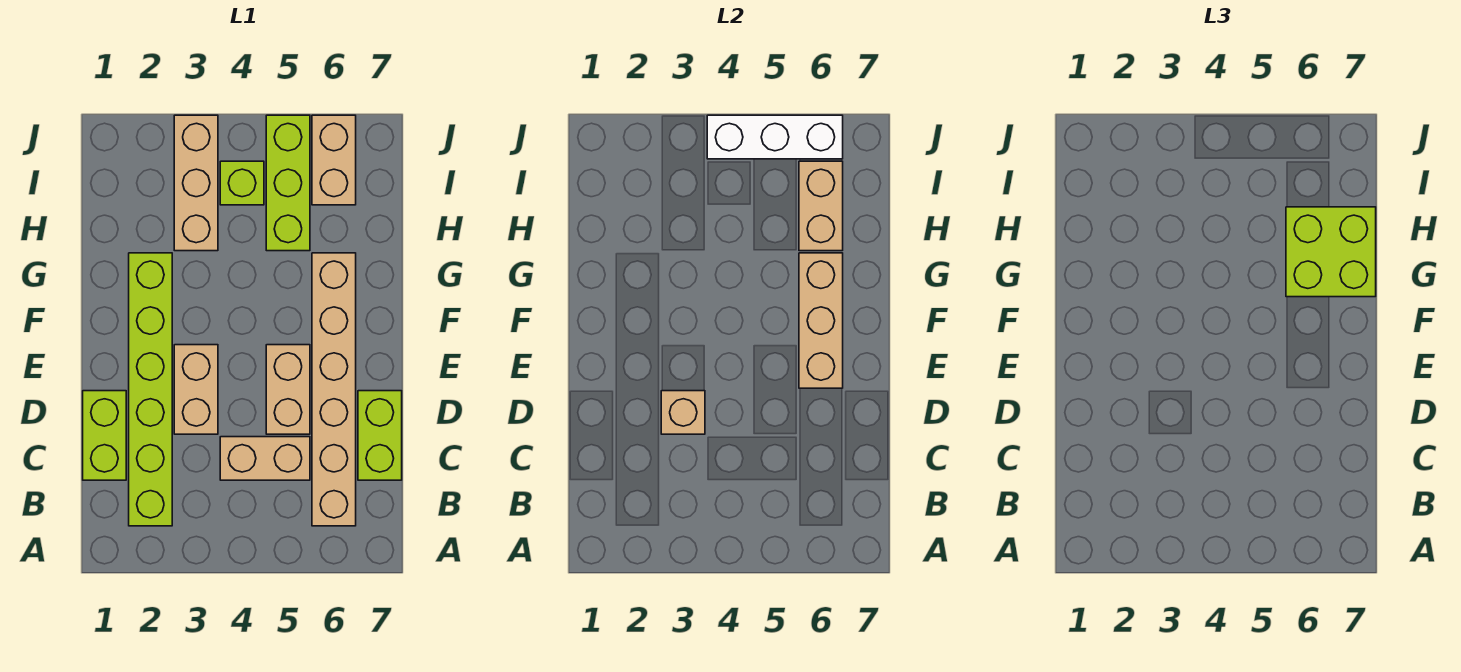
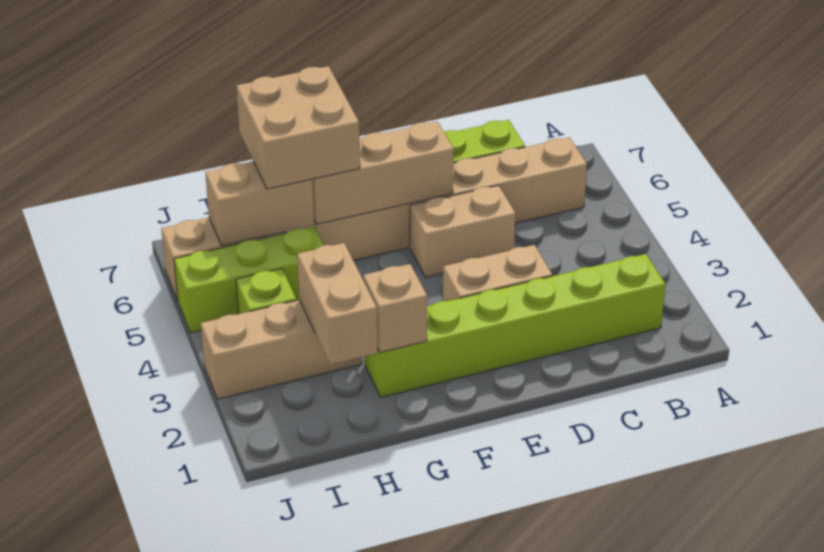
lime 1x2 brick [83,391,126,480] -> none
tan 1x2 brick [220,437,310,480] -> tan 1x2 brick moved to [297,243,378,365]
tan 1x1 brick [661,391,705,434] -> tan 1x1 brick moved to [363,264,427,353]
lime 2x2 brick [1286,207,1376,297] -> tan 2x2 brick [236,66,360,189]
white 1x3 brick [707,115,843,159] -> none

